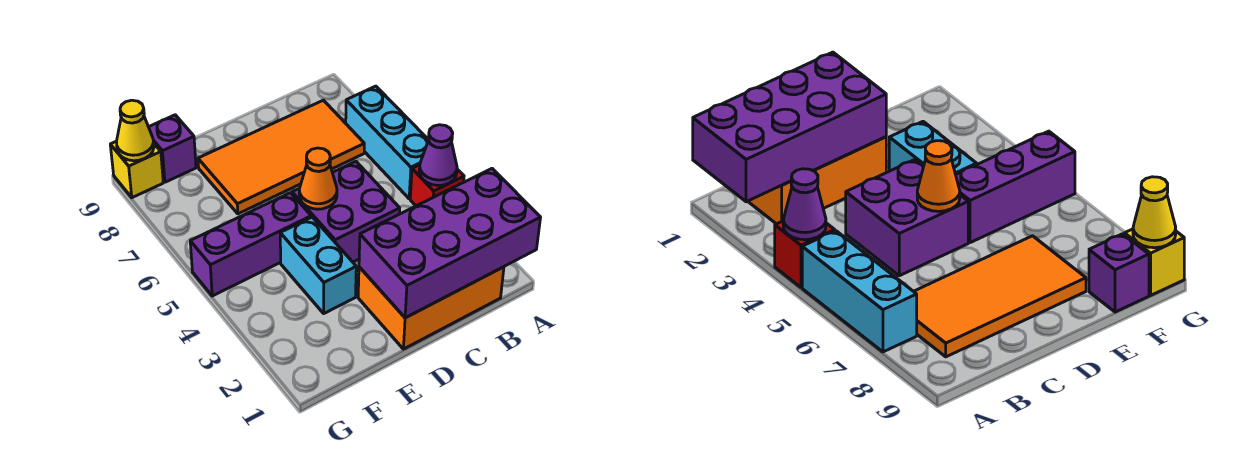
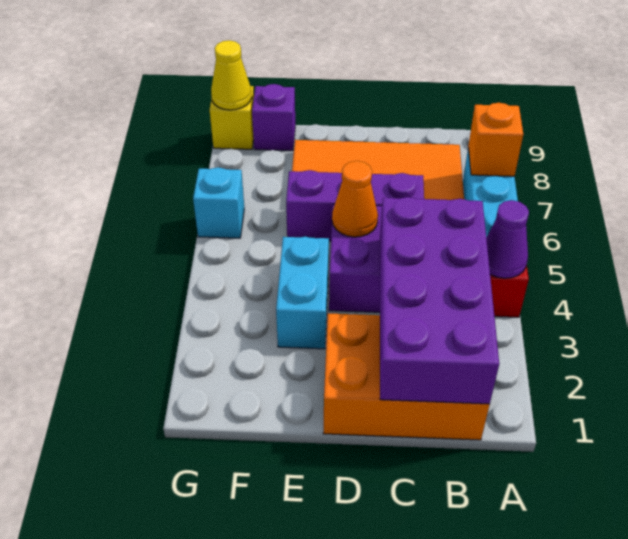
purple 2x4 brick [359,169,541,318] -> purple 2x4 brick turned to [380,197,499,404]
none -> orange 1x1 brick [468,103,523,176]
purple 1x3 brick [190,193,311,296] -> purple 1x3 brick moved to [286,170,424,241]
none -> cyan 1x1 brick [193,167,244,238]

